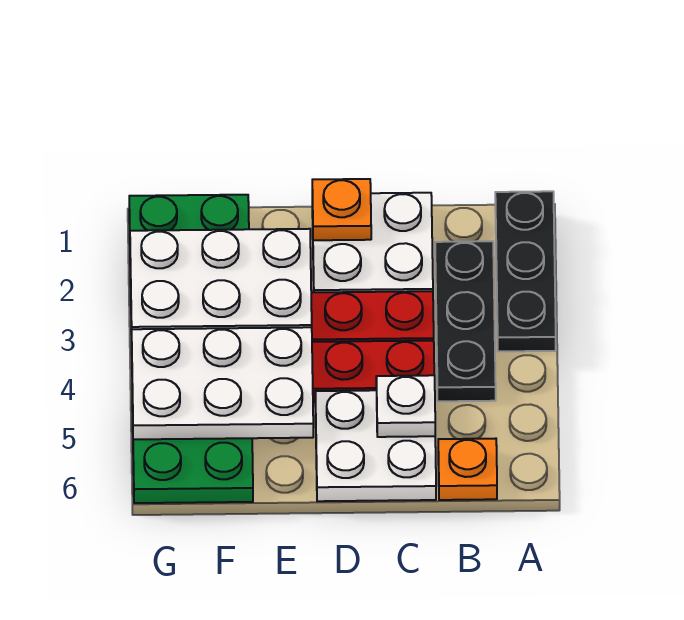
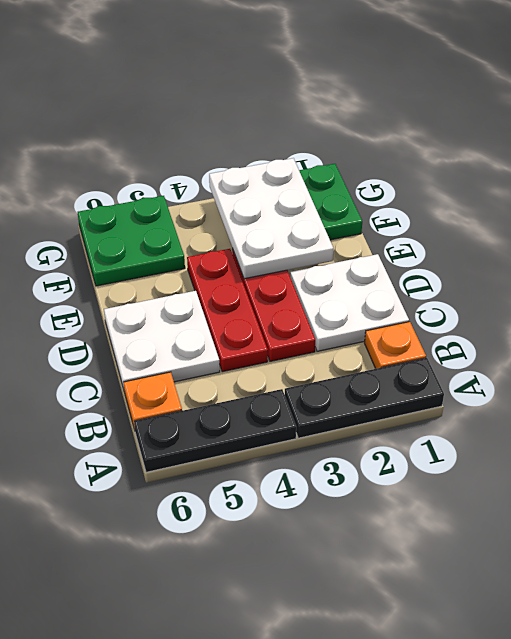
black 1x3 plate [435,241,496,401] -> black 1x3 plate moved to [134,389,296,472]
white 1x1 plate [376,375,435,437] -> none
orange 1x1 plate [312,179,371,240] -> orange 1x1 plate moved to [365,322,426,369]
white 2x3 plate [132,327,313,439] -> none

